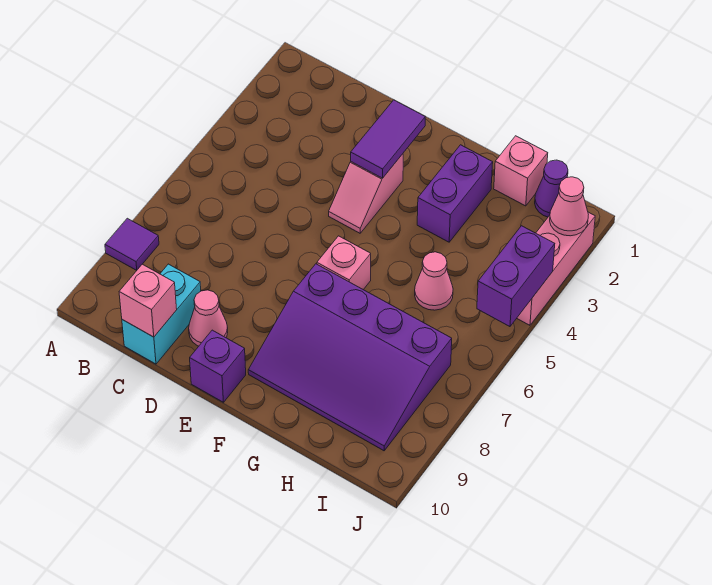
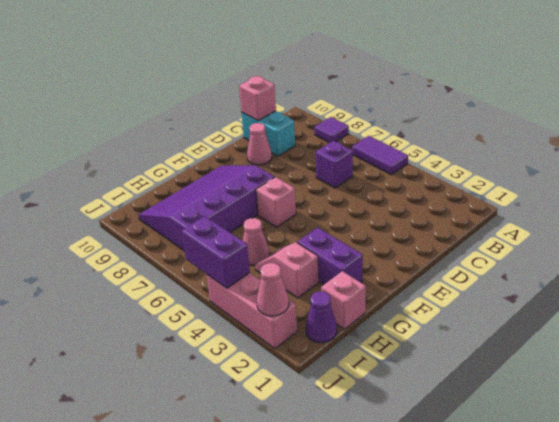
purple 1x2 tile [351,100,425,178] -> purple 1x2 tile moved to [352,136,408,175]
pink 1x2 slope [329,154,403,233] -> pink 1x2 slope moved to [255,242,318,298]
purple 1x1 brick [190,330,246,402] -> purple 1x1 brick moved to [316,141,353,188]

